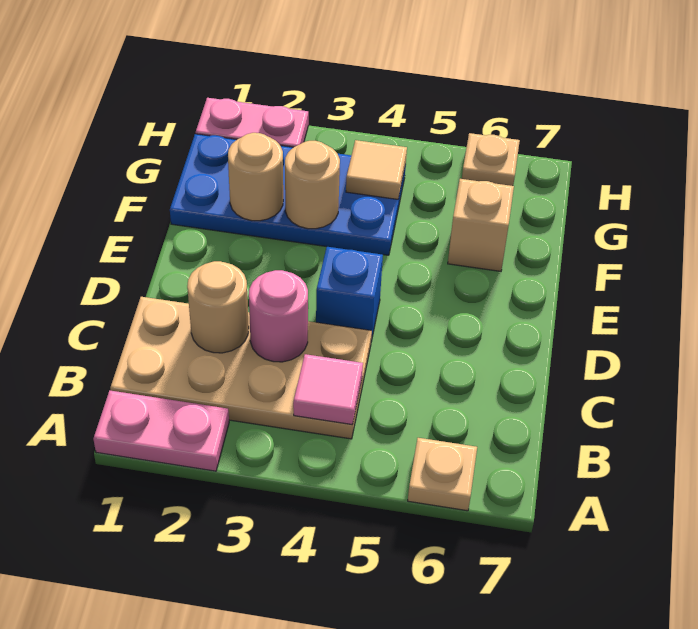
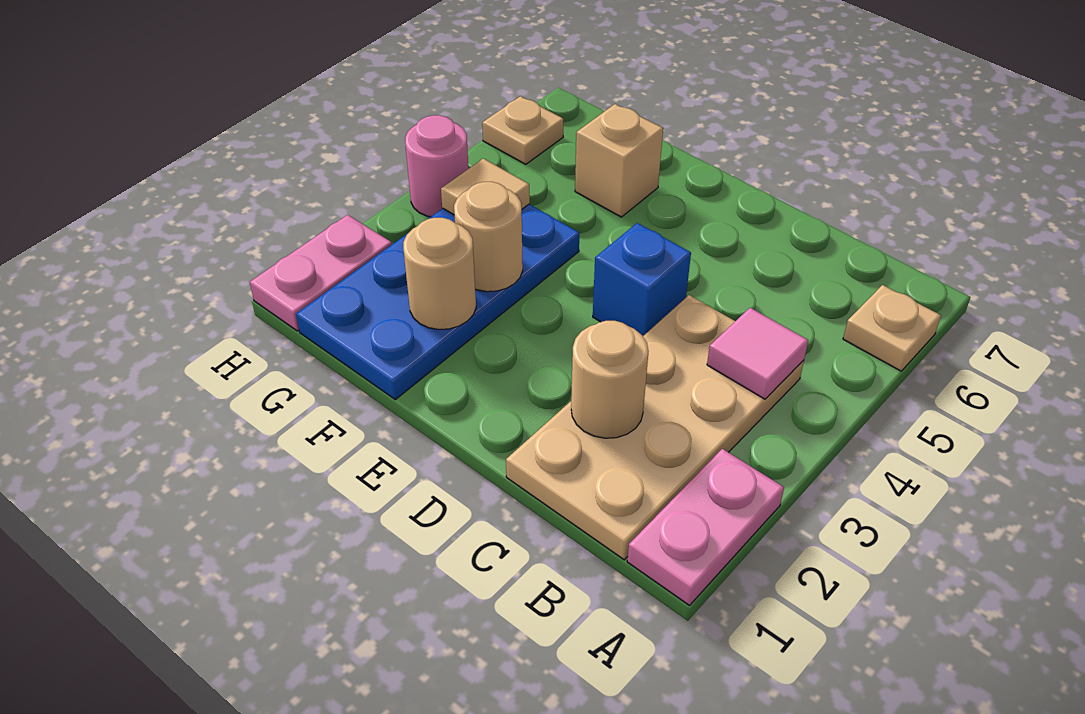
pink 1x1 round brick [249,270,308,362] -> pink 1x1 round brick moved to [405,115,468,217]

